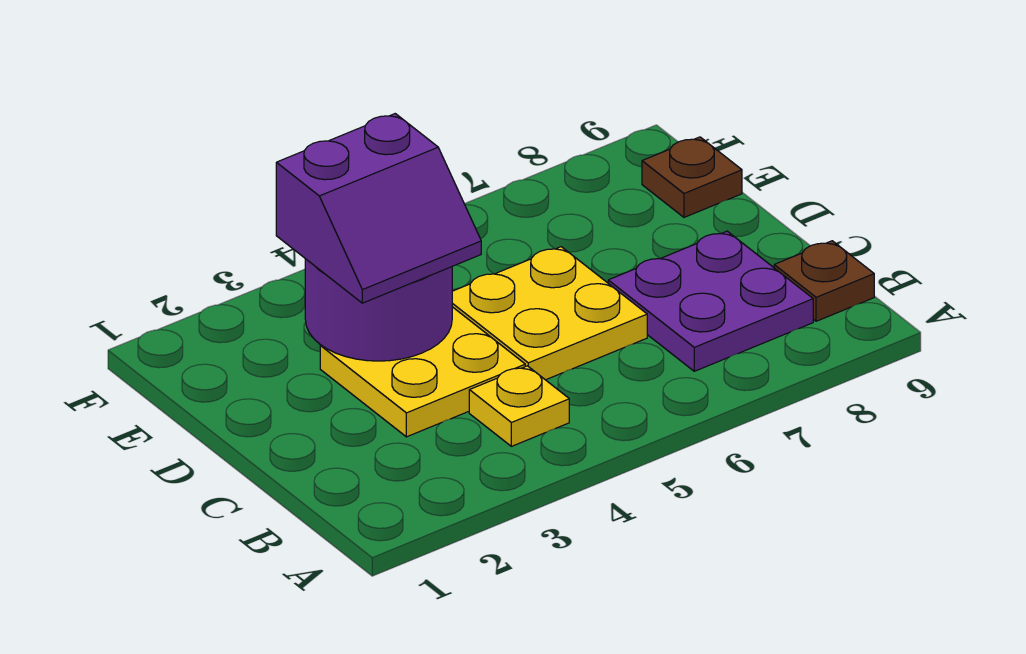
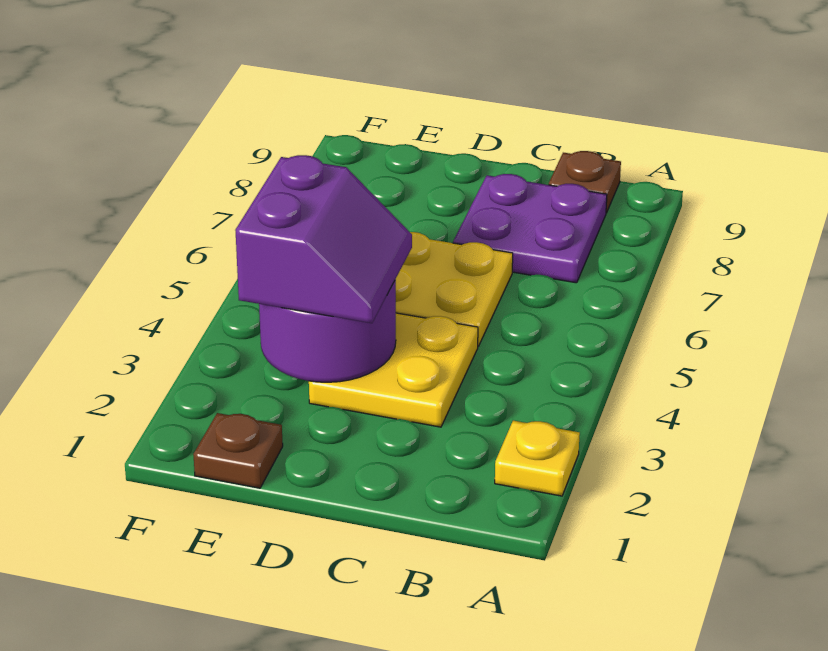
yellow 1x1 plate [469,366,569,446] -> yellow 1x1 plate moved to [495,420,580,496]
brown 1x1 plate [642,137,742,217] -> brown 1x1 plate moved to [193,413,283,488]

